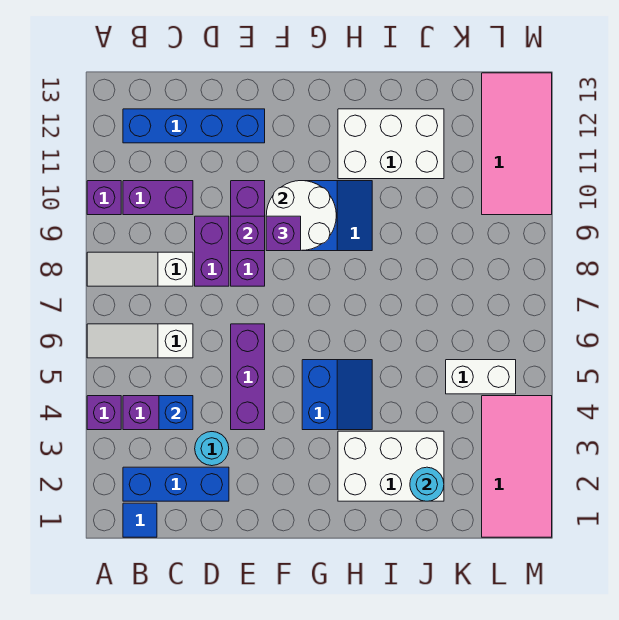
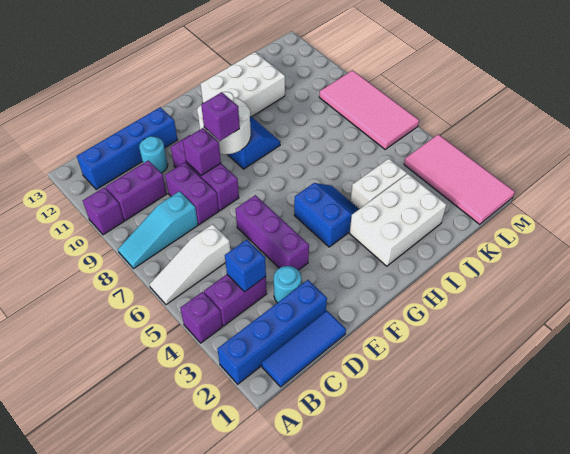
white 1x3 slope [87,252,193,286] -> cyan 1x3 slope [118,191,198,268]
blue 1x1 tile [123,503,157,537] -> blue 1x3 tile [262,311,346,387]
blue 1x3 brick [123,467,229,501] -> blue 1x4 brick [217,280,327,384]
cyan 1x1 round brick [410,467,444,501] -> cyan 1x1 round brick moved to [139,136,168,173]
white 1x2 brick [446,360,516,394] -> white 1x2 brick moved to [350,159,407,209]
pink 2x4 tile [482,73,552,215] -> pink 2x4 tile moved to [319,70,419,149]

